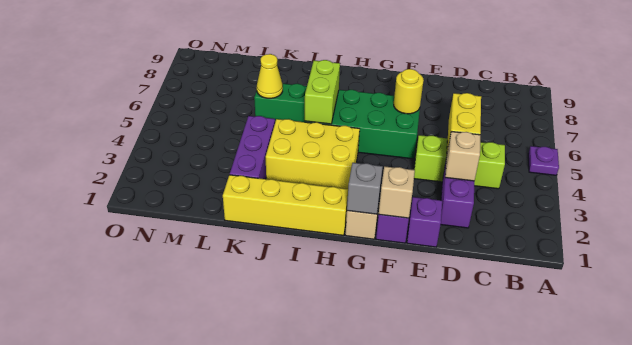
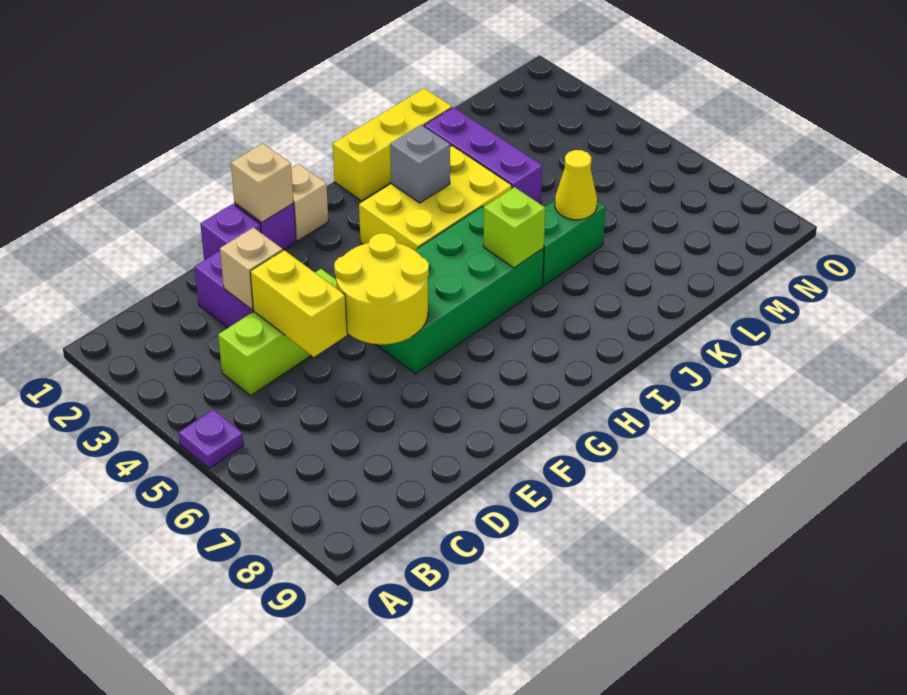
yellow 1x1 round brick [394,69,424,114] -> yellow 2x2 round brick [334,233,429,344]
grey 1x1 brick [347,163,383,214] -> grey 1x1 brick moved to [390,125,450,203]
yellow 1x4 brick [223,175,348,235] -> yellow 1x3 brick [333,88,452,201]
lime 1x2 brick [305,60,340,124] -> lime 1x1 brick [483,187,545,268]

